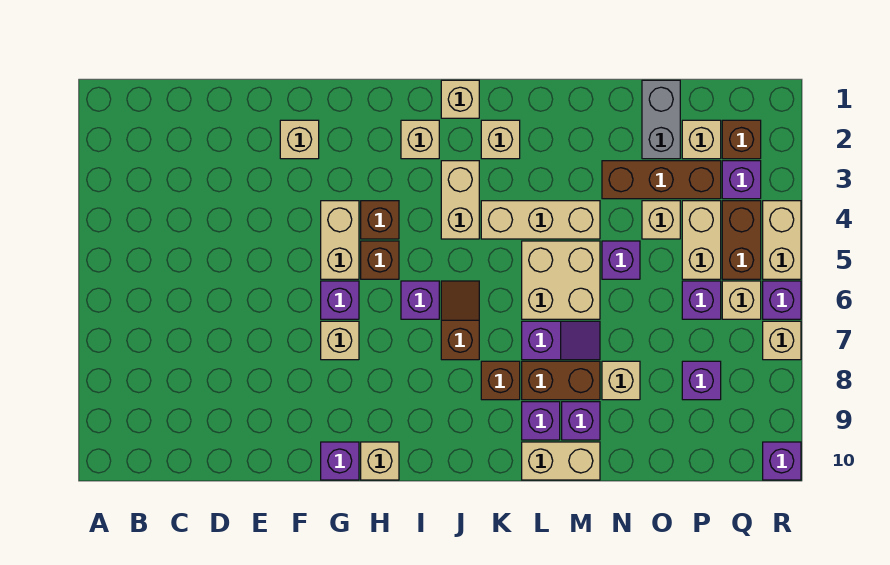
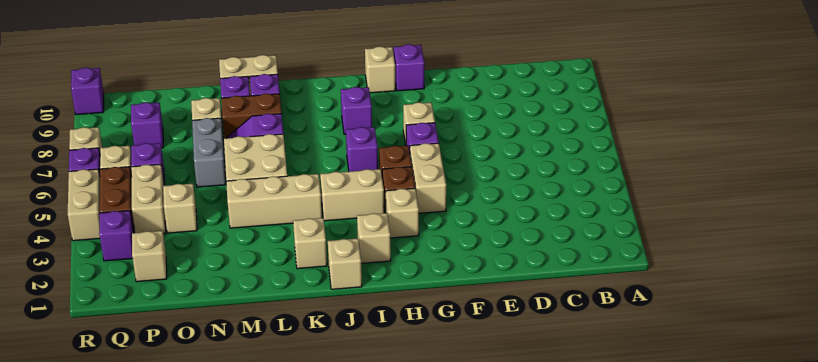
tan 1x1 brick [280,120,319,159] -> tan 1x1 brick moved to [386,188,419,238]
tan 1x2 brick [441,161,479,239] -> tan 1x2 brick turned to [320,169,384,221]
brown 1x2 slope [441,281,479,360] -> none
brown 1x1 brick [481,361,520,400] -> none
brown 1x3 brick [602,161,721,199] -> none
purple 1x1 brick [602,241,640,279] -> purple 1x1 brick moved to [341,87,372,134]
grey 1x2 brick [642,80,680,159] -> grey 1x2 brick moved to [192,118,226,187]
brown 1x1 brick [722,120,761,159] -> none

